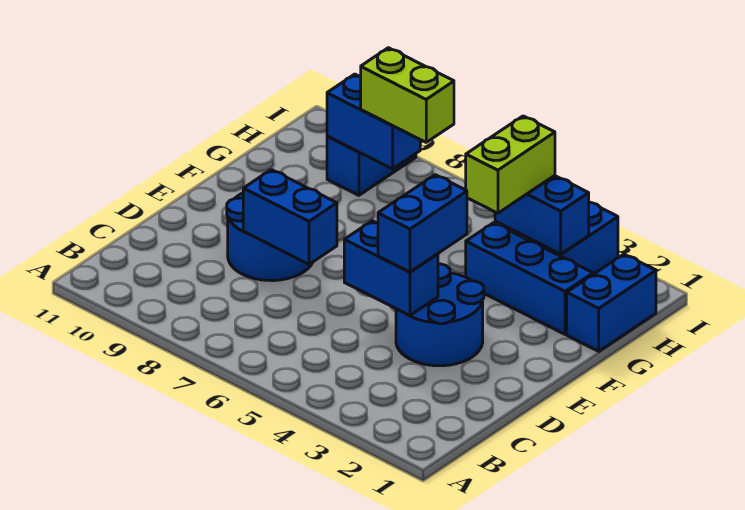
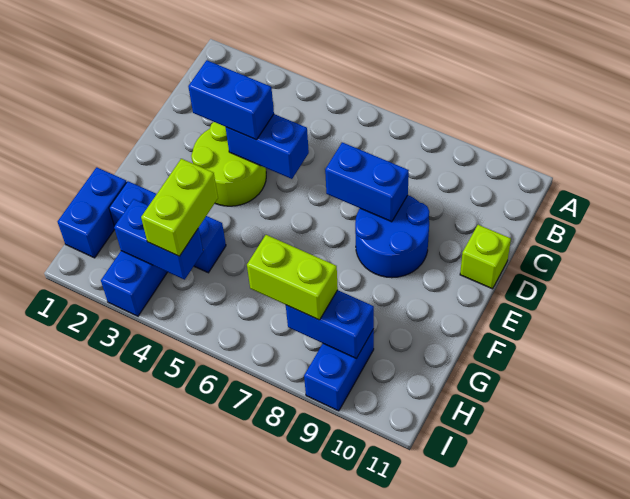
blue 2x2 round brick [396,264,484,366] -> lime 2x2 round brick [191,122,266,206]
blue 1x2 brick [378,175,467,272] -> blue 1x2 brick turned to [188,60,274,140]
none -> lime 1x1 brick [460,225,511,289]

